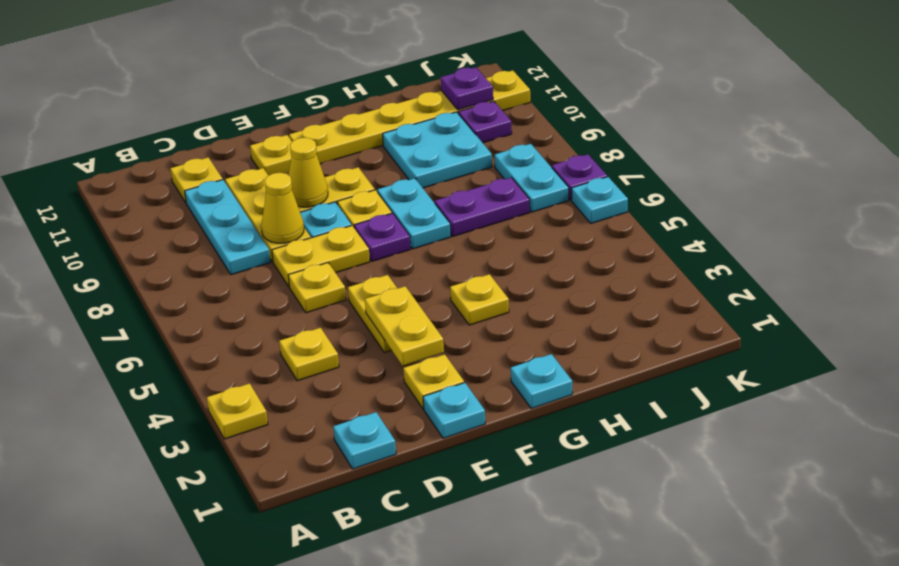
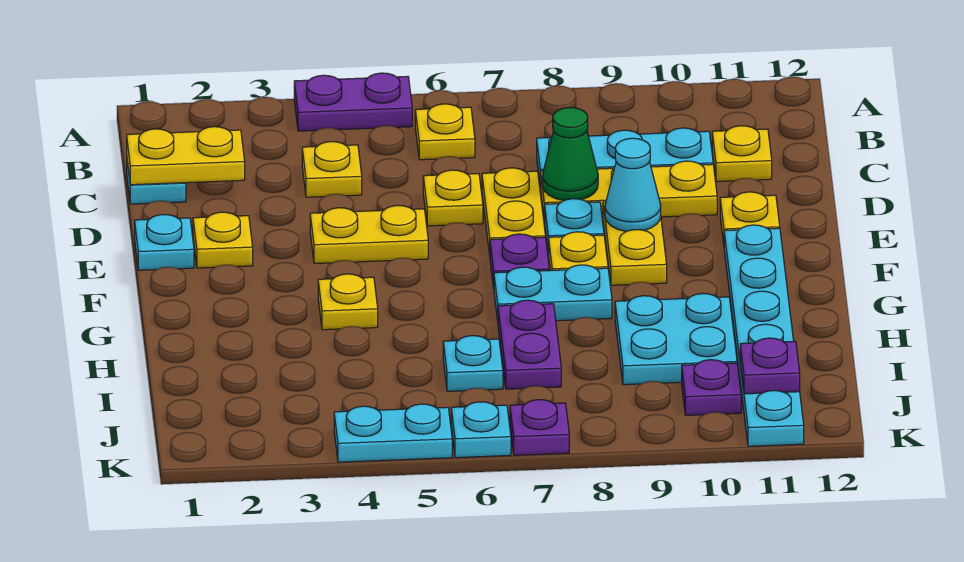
yellow 1x1 plate [207,383,268,439] -> yellow 1x1 plate moved to [415,104,475,160]
none -> purple 1x2 plate [294,73,412,131]
yellow 1x1 cone [261,173,304,243] -> green 1x1 cone [542,107,598,201]
yellow 1x2 plate [365,286,444,366] -> yellow 1x2 plate moved to [127,127,245,185]
yellow 1x1 cone [289,138,328,207] -> cyan 1x1 cone [605,138,661,231]
yellow 1x6 plate [289,70,530,164] -> cyan 1x6 plate [724,225,804,446]
cyan 1x1 plate [511,354,572,408] -> cyan 1x1 plate moved to [443,336,503,391]
cyan 1x2 plate [495,144,569,212] -> cyan 1x2 plate moved to [334,404,452,462]

